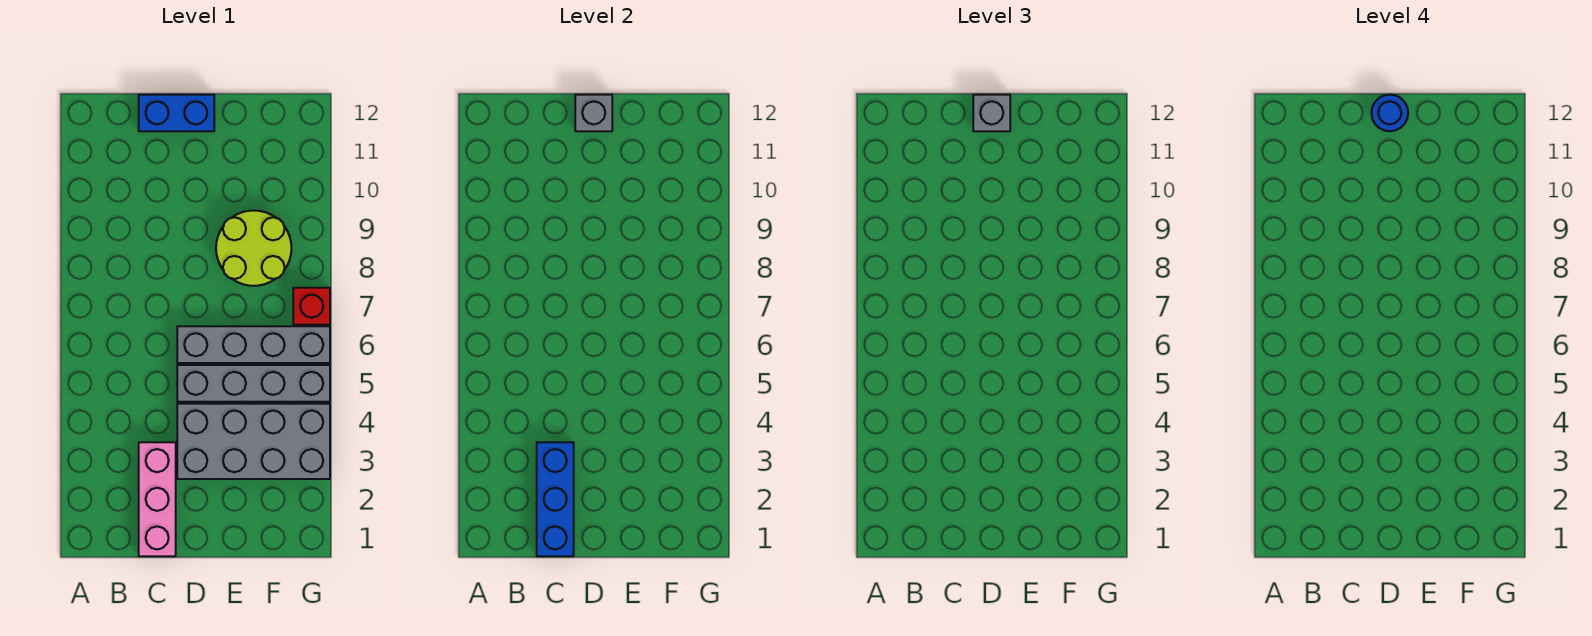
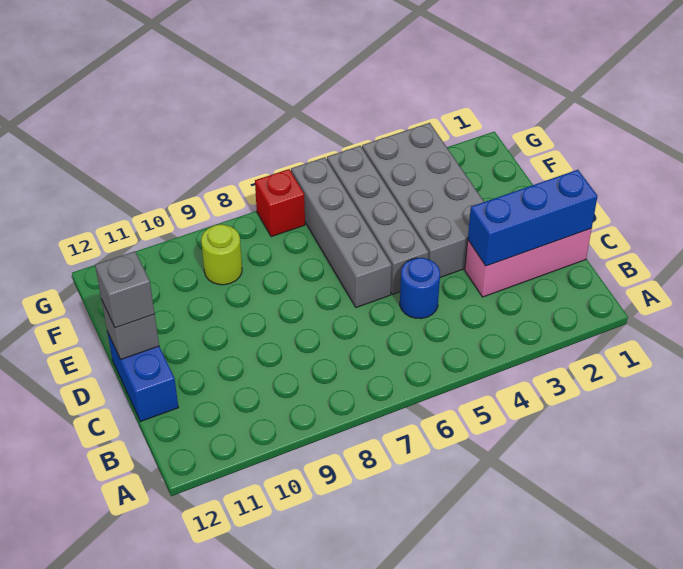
blue 1x1 round brick [1372,95,1408,131] -> blue 1x1 round brick moved to [400,258,440,319]
lime 2x2 round brick [216,210,291,286] -> lime 1x1 round brick [201,224,242,285]

